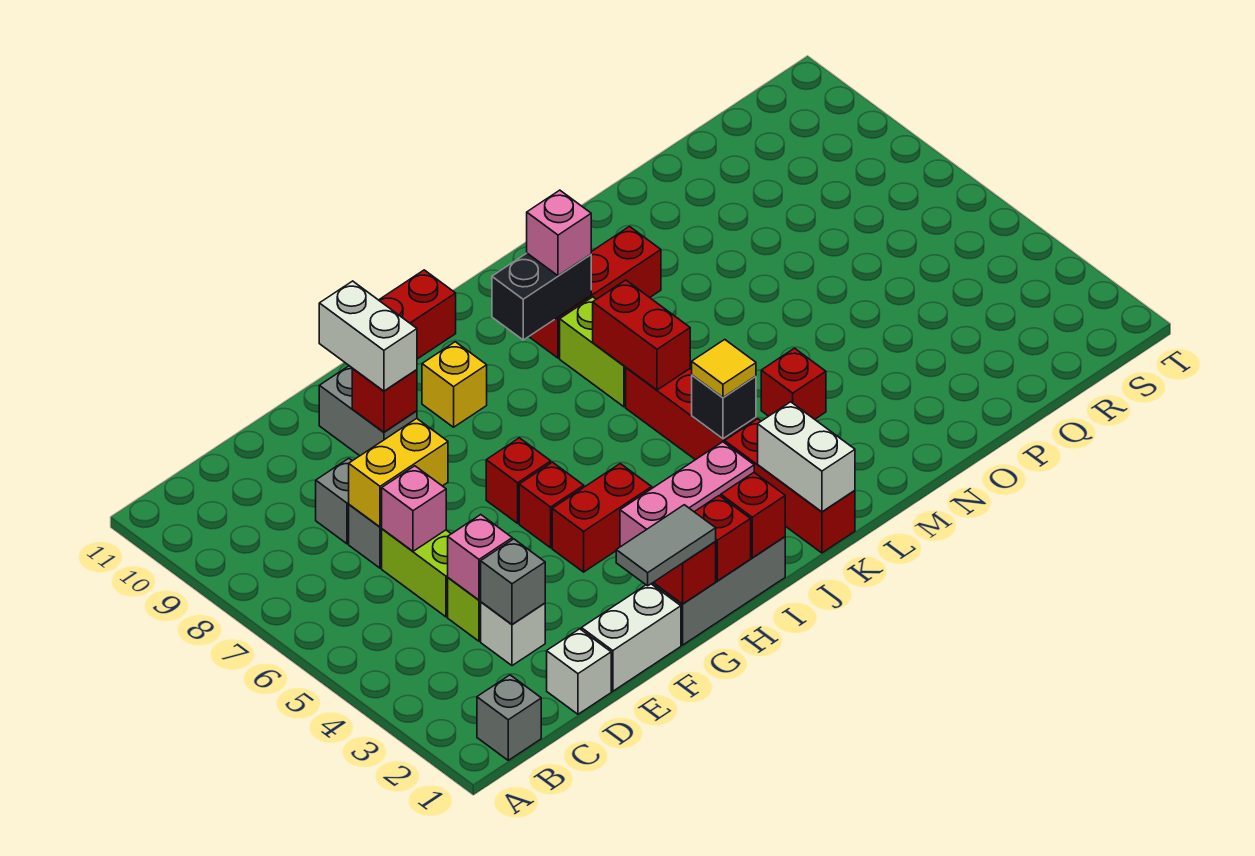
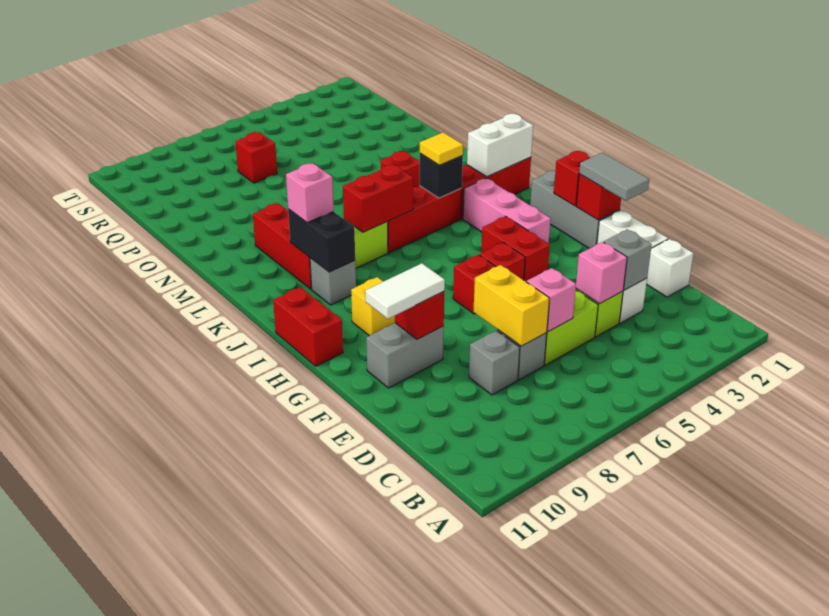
grey 1x1 brick [477,675,541,760] -> grey 1x1 brick moved to [310,258,356,305]
white 1x2 brick [319,281,417,391] -> white 1x2 tile [365,263,445,319]
red 1x1 brick [721,473,785,558] -> red 1x1 brick moved to [235,132,277,183]

